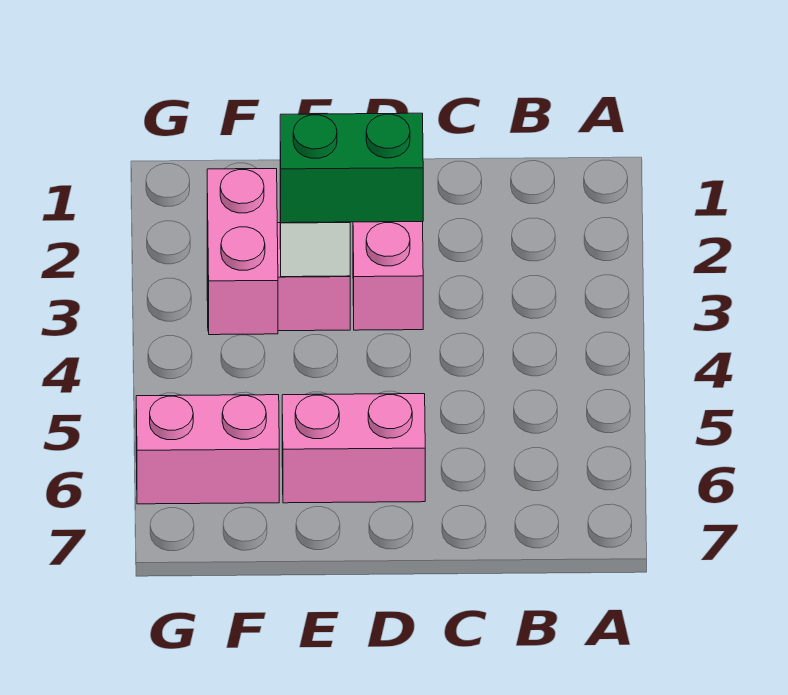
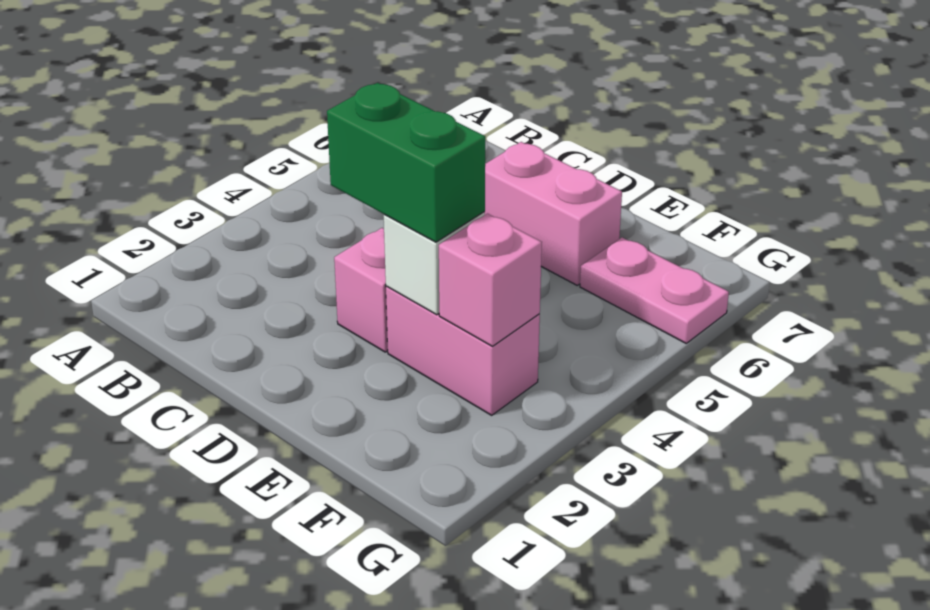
pink 1x2 brick [207,169,278,335] -> pink 1x1 brick [439,214,542,346]
pink 1x2 brick [136,395,279,504] -> pink 1x2 plate [580,238,729,343]

